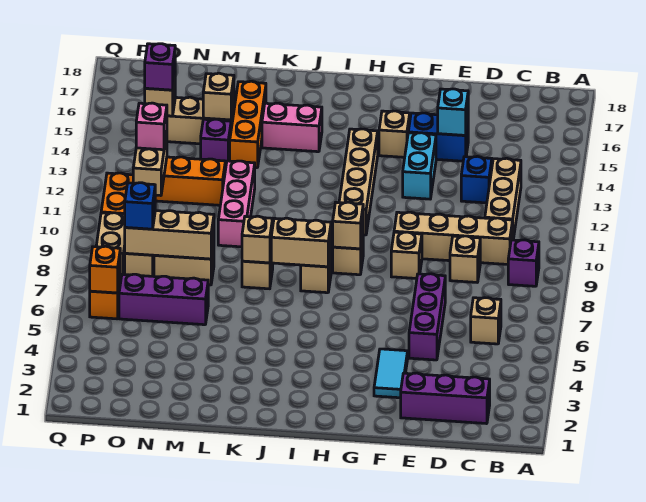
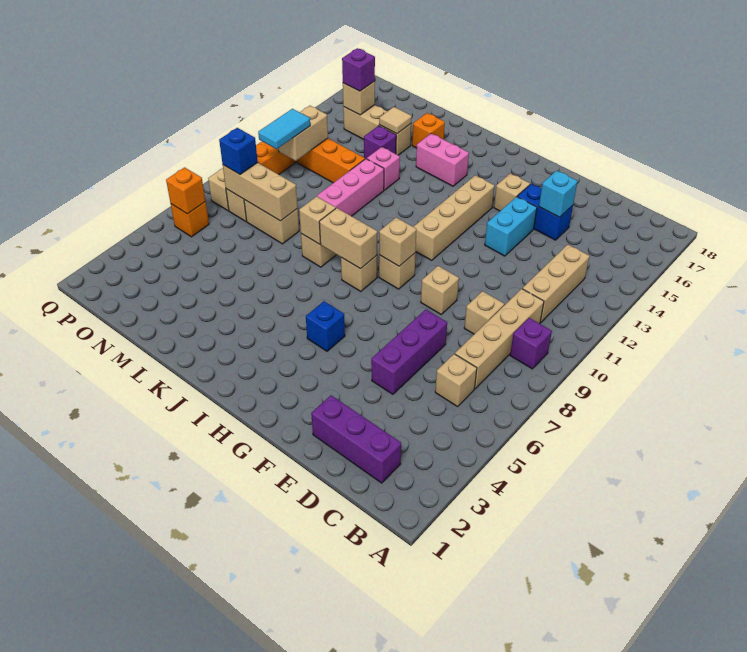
tan 1x4 brick [394,212,513,264] -> tan 1x4 brick turned to [455,289,544,389]
blue 1x1 brick [461,156,492,203] -> blue 1x1 brick moved to [306,301,345,351]
cyan 1x2 tile [374,349,408,398] -> cyan 1x2 tile moved to [258,109,310,149]
orange 1x3 brick [230,81,266,168] -> orange 1x1 brick [412,113,445,148]
purple 1x3 brick [119,274,208,325] -> none
tan 1x1 brick [203,73,234,120] -> tan 1x1 tile [379,107,412,134]
pink 1x1 brick [136,103,167,150] -> pink 1x1 brick moved to [367,147,400,190]

